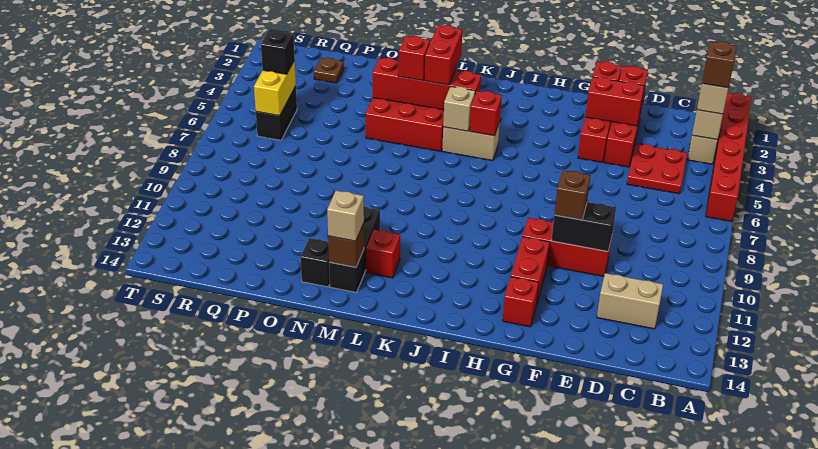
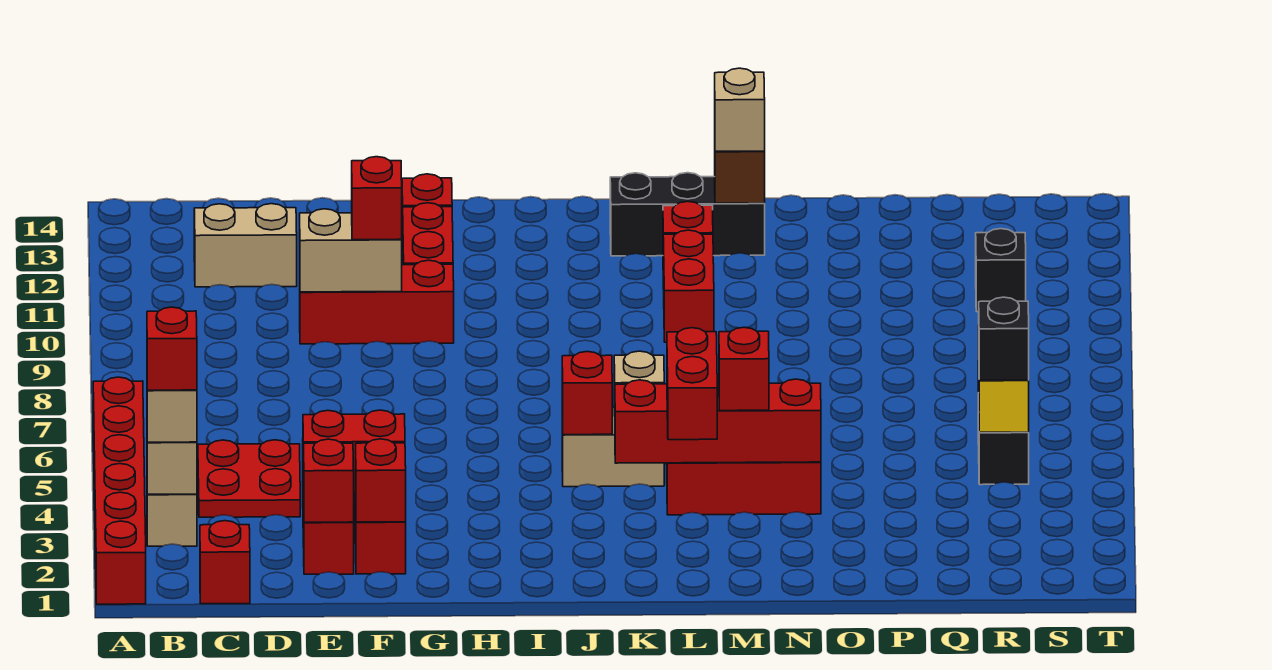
brown 1x1 brick [702,41,736,88] -> red 1x1 brick [147,307,197,390]
none -> red 1x1 brick [200,521,250,604]
black 1x2 brick [551,202,616,251] -> tan 1x2 brick [300,209,402,292]
brown 1x1 brick [554,170,591,220] -> red 1x1 brick [352,157,402,240]
none -> red 1x2 brick [663,230,714,342]
black 1x3 brick [329,206,380,292] -> black 1x3 brick turned to [610,173,765,256]
black 1x1 brick [300,238,330,287] -> black 1x1 brick moved to [976,229,1026,312]
brown 1x1 plate [314,58,344,83] -> none

